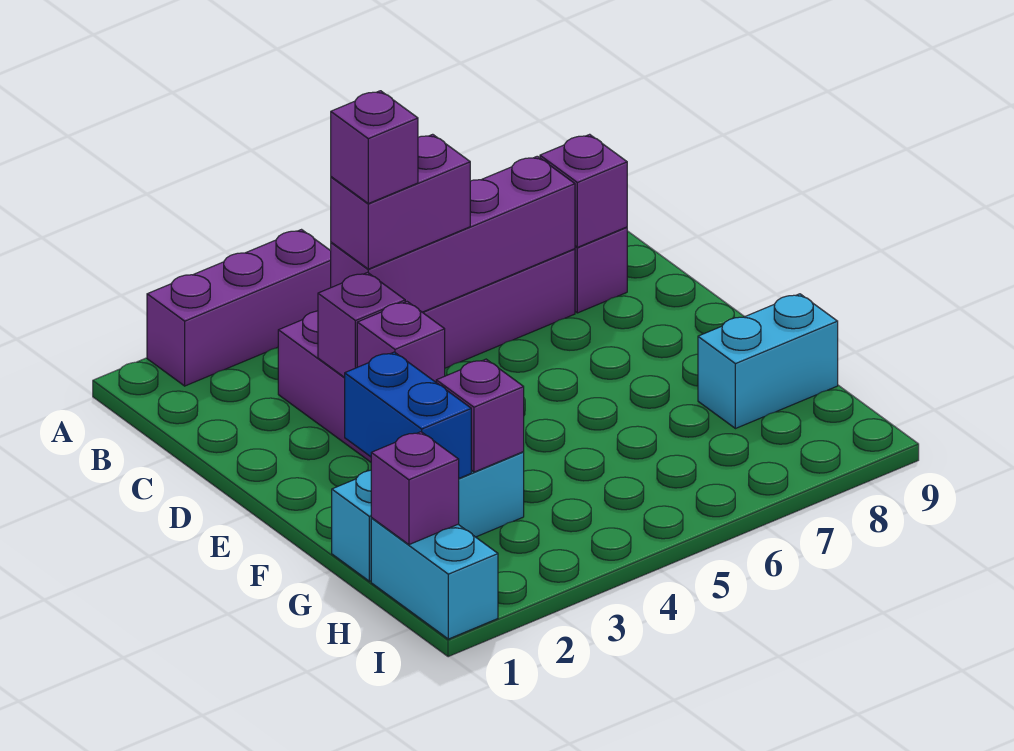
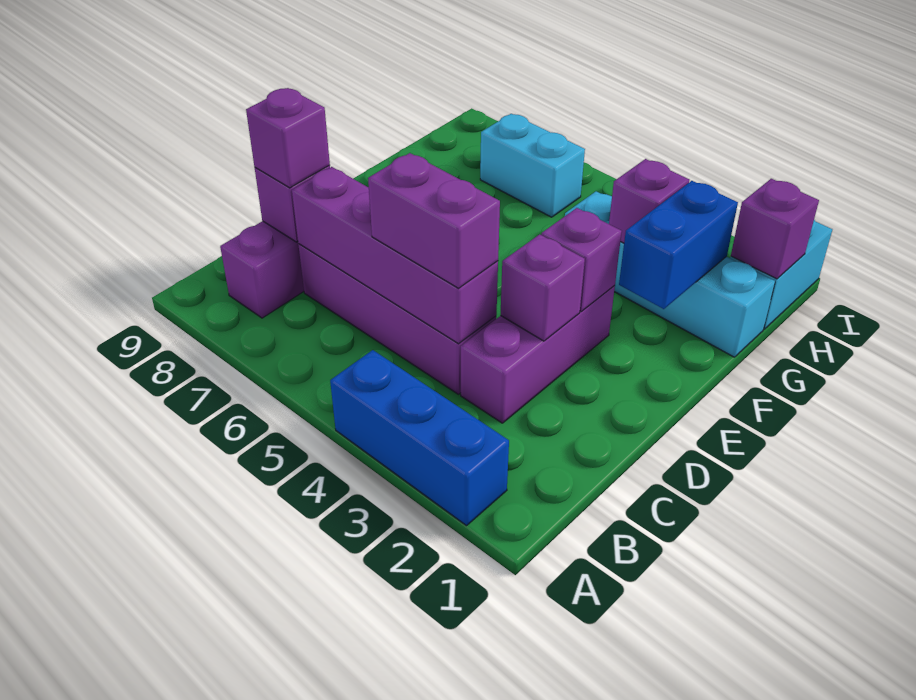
purple 1x3 brick [147,230,331,386] -> blue 1x3 brick [330,350,509,526]
purple 1x1 brick [331,91,418,204] -> purple 1x1 brick moved to [246,88,330,188]
cyan 1x3 brick [332,452,524,581] -> cyan 1x4 brick [565,191,775,357]
cyan 1x2 brick [698,294,838,429] -> cyan 1x2 brick moved to [480,114,585,217]

